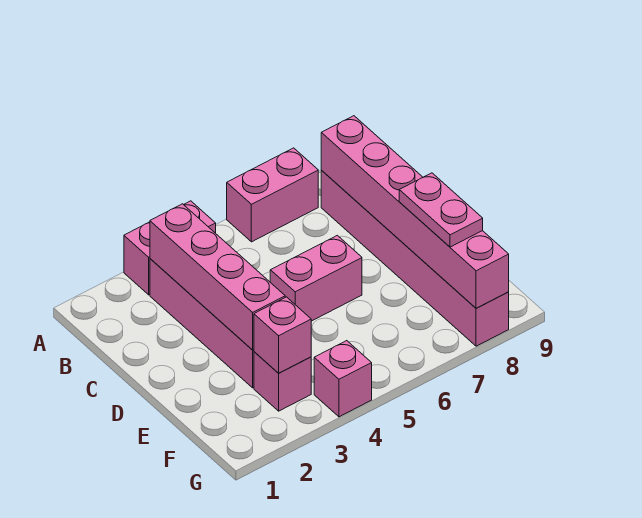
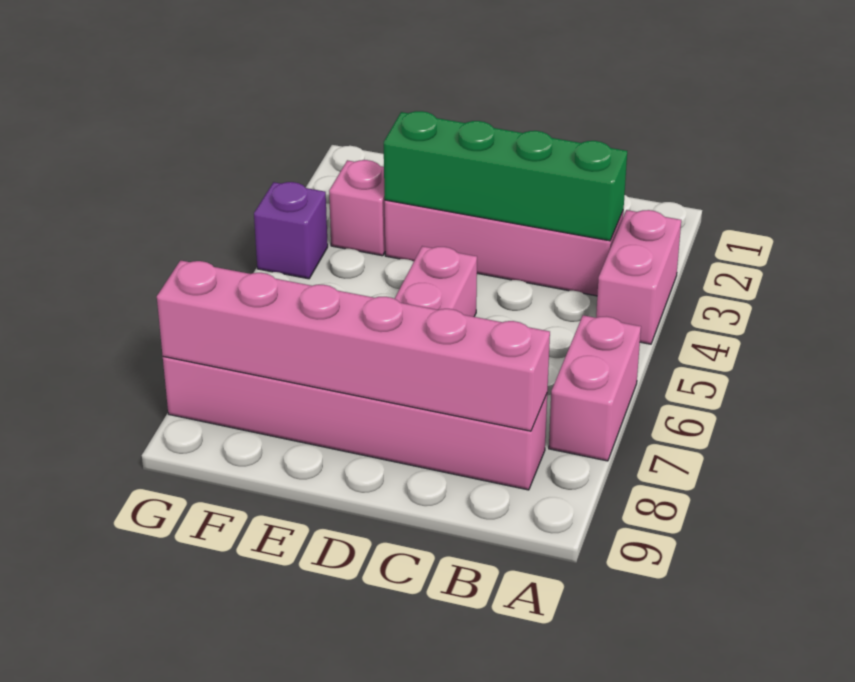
pink 1x4 brick [150,204,285,350] -> green 1x4 brick [384,111,627,241]
pink 1x2 plate [399,173,483,247] -> none
pink 1x1 brick [254,297,311,373] -> none
pink 1x1 brick [314,341,372,417] -> purple 1x1 brick [254,182,328,279]

